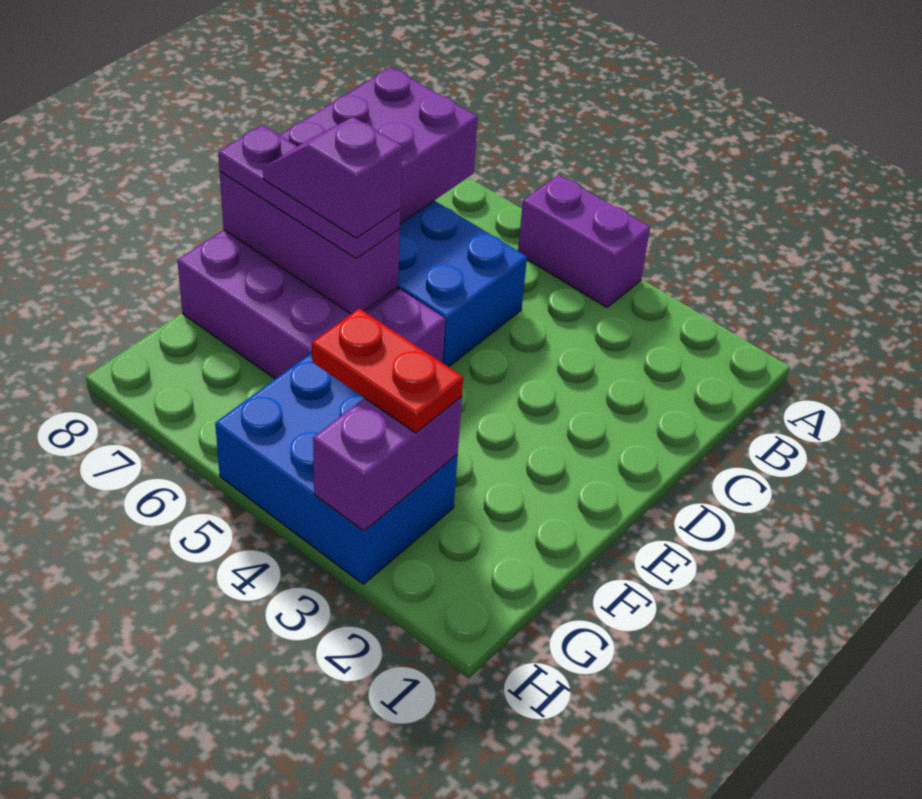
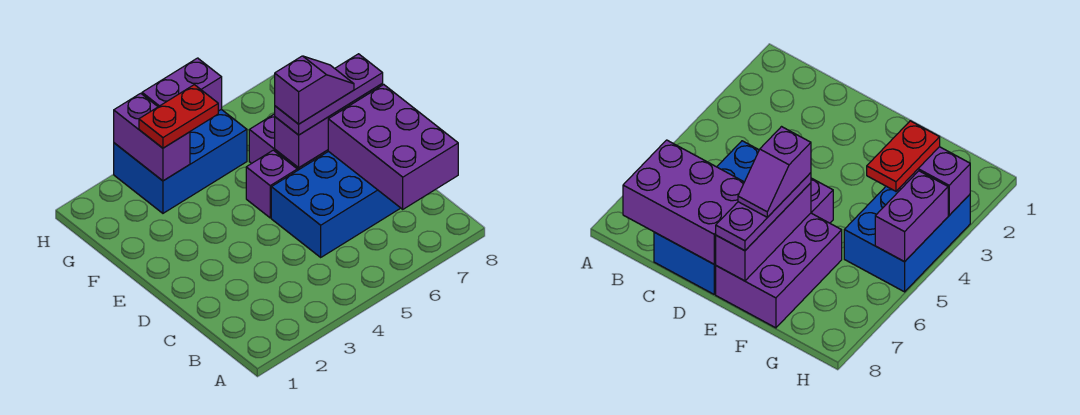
purple 1x2 brick [518,175,650,307] -> purple 1x2 brick moved to [142,58,222,111]

